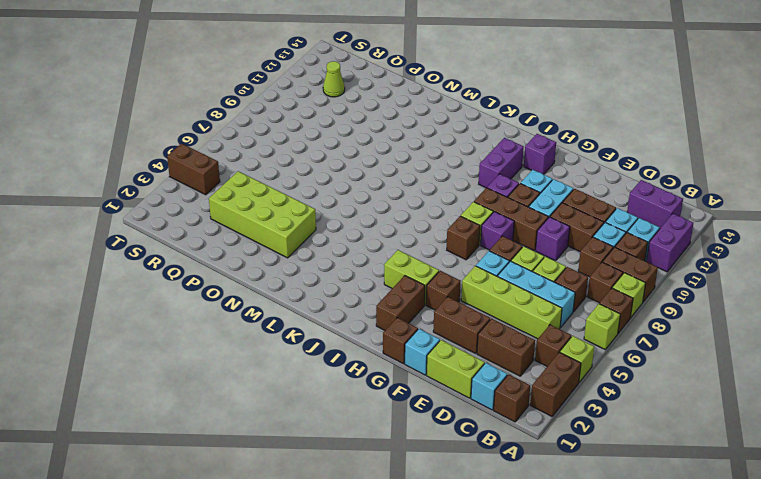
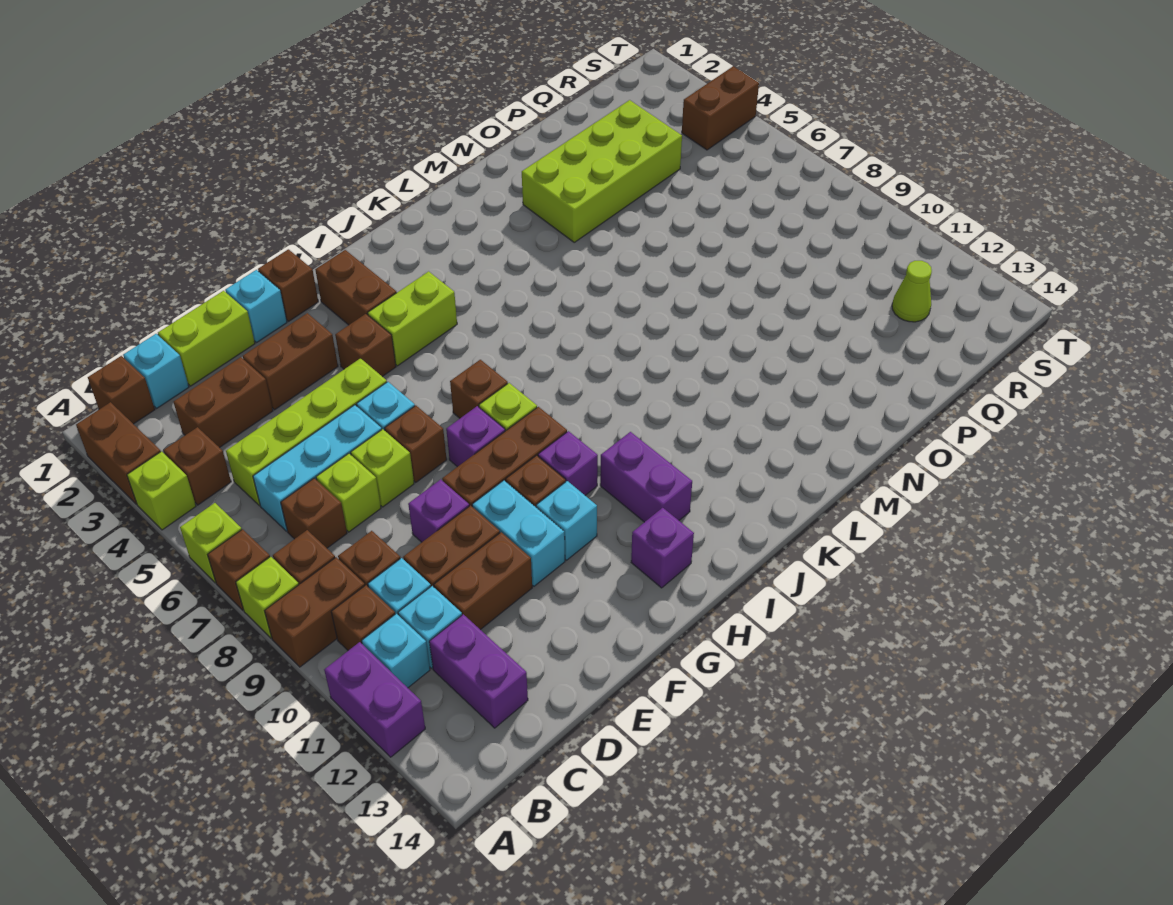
purple 1x2 brick [627,180,683,228] -> purple 1x2 brick turned to [429,614,528,728]

